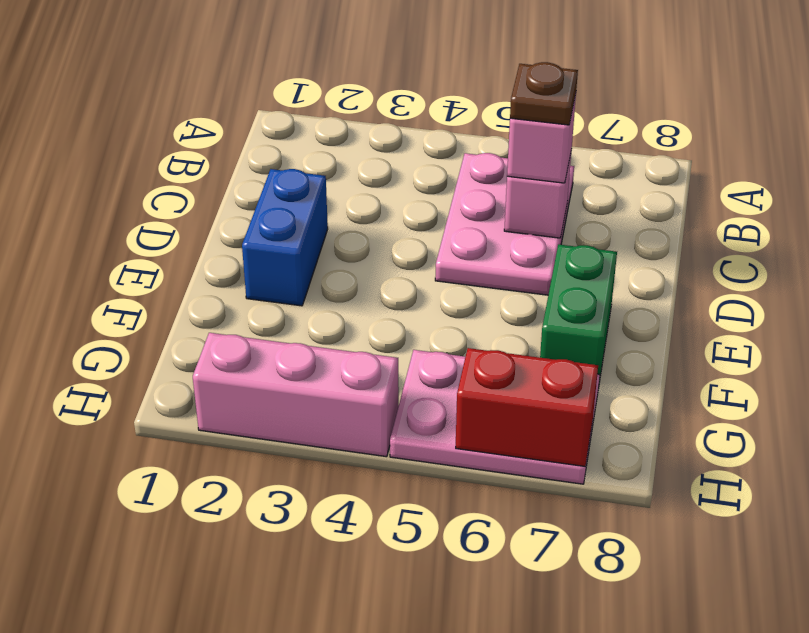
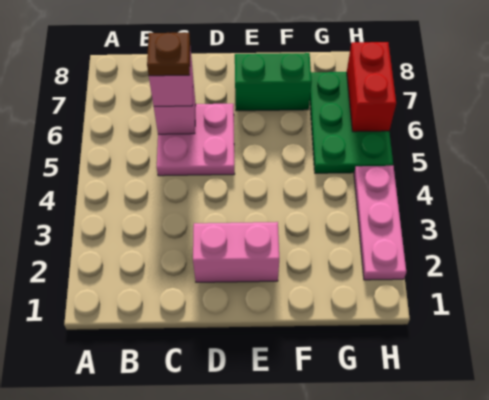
pink 2x3 plate [435,153,574,295] -> pink 2x2 plate [157,104,234,176]
blue 1x2 brick [242,169,328,306] -> pink 1x2 brick [193,222,279,282]
pink 2x3 plate [390,350,600,484] -> green 2x3 plate [310,72,393,173]
pink 1x3 brick [193,333,399,457] -> pink 1x3 plate [354,166,406,280]

